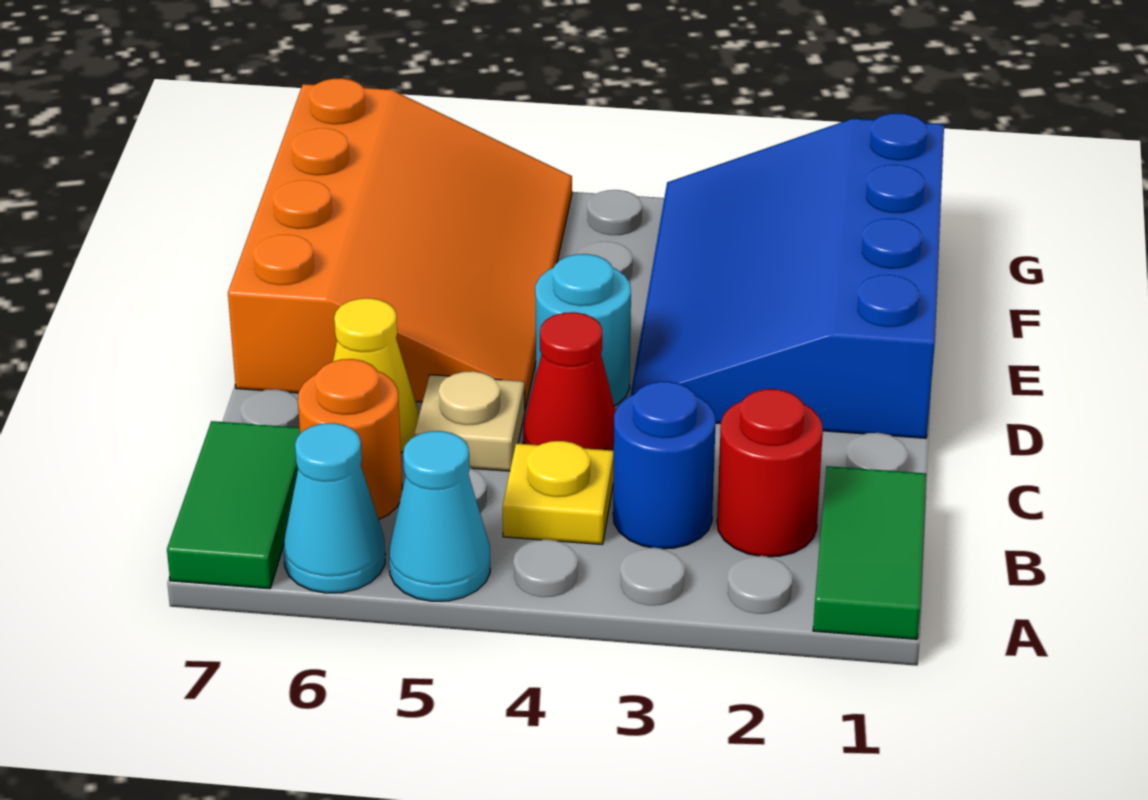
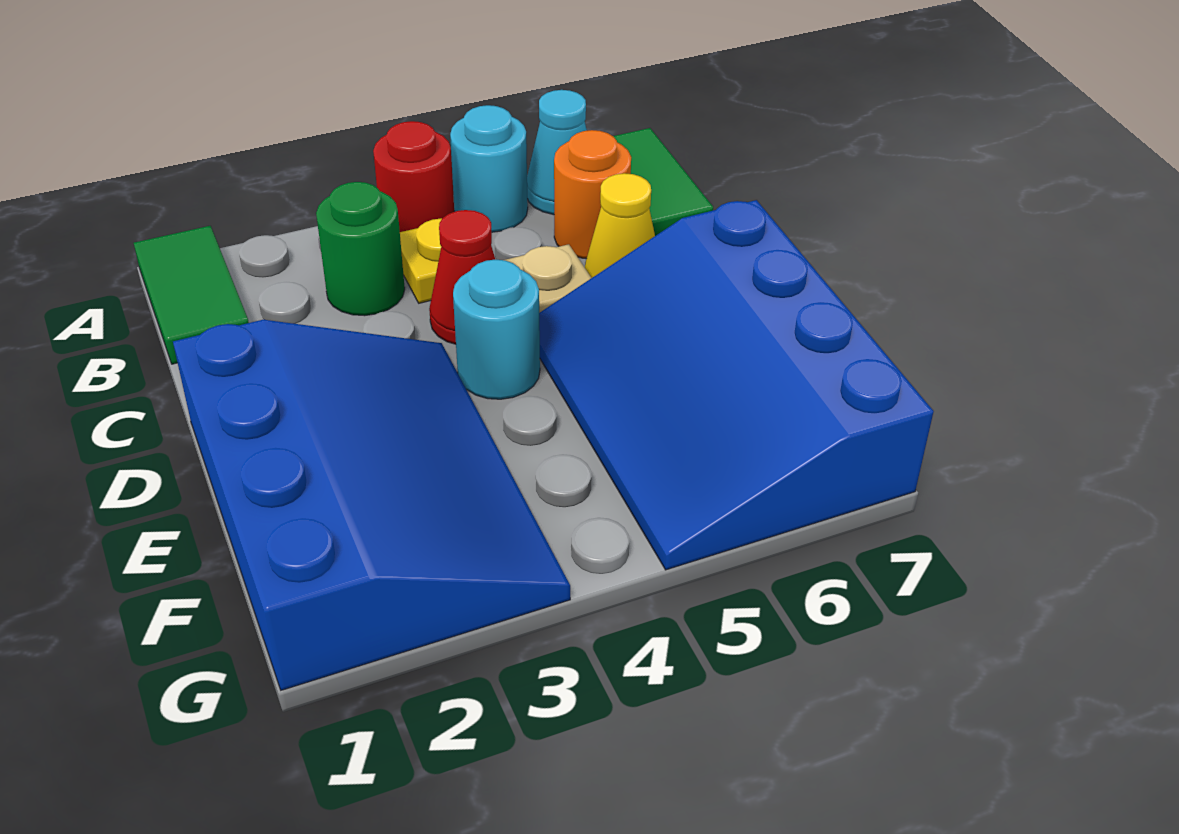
cyan 1x1 cone [389,431,490,601] -> cyan 1x1 round brick [450,105,528,232]
red 1x1 round brick [717,389,823,557] -> red 1x1 round brick moved to [373,121,455,232]
blue 1x1 round brick [613,381,716,549] -> green 1x1 round brick [316,182,405,316]
orange 3x4 slope [228,78,572,409] -> blue 3x4 slope [539,200,934,570]

